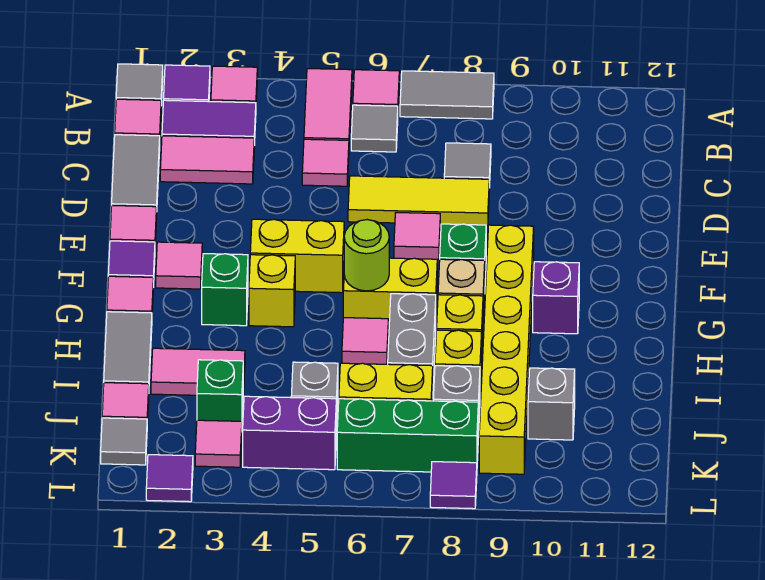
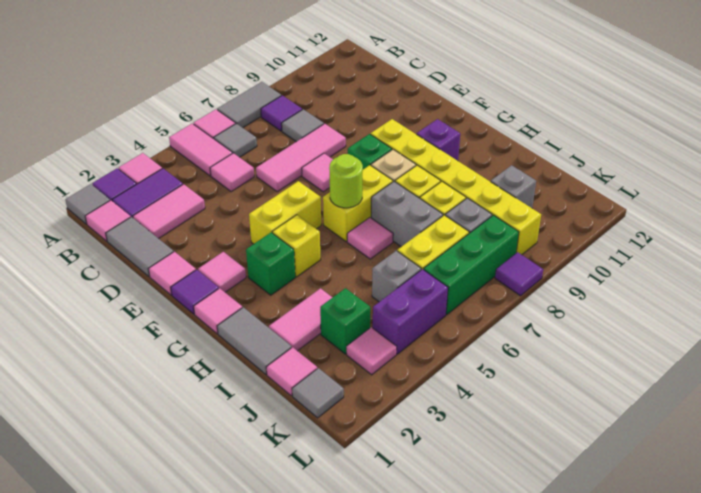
yellow 1x3 tile [348,176,489,225] -> pink 1x3 tile [256,124,346,192]
purple 1x1 tile [146,455,193,502] -> purple 1x1 tile moved to [261,95,303,131]

